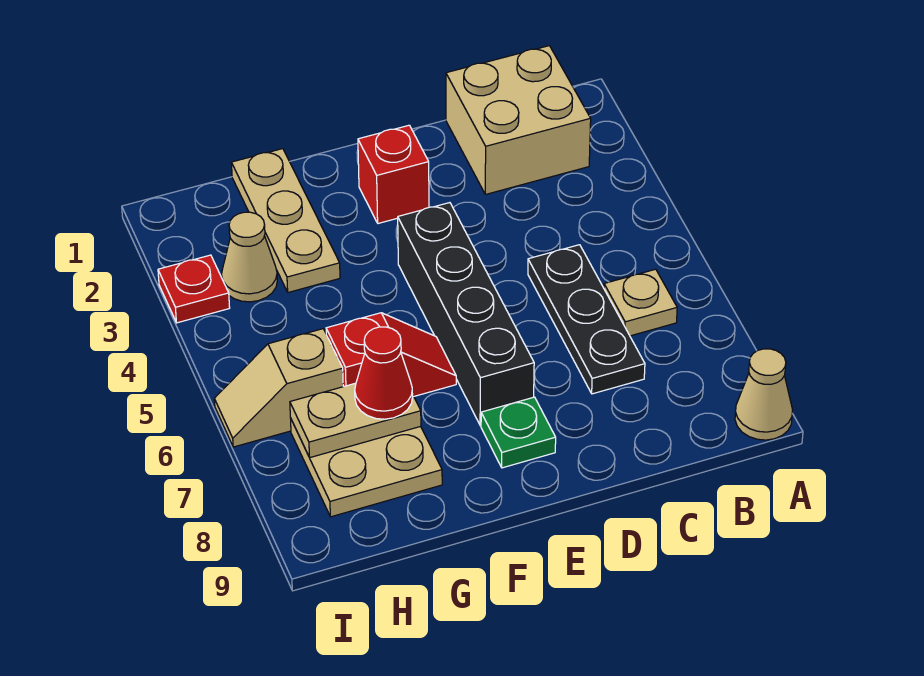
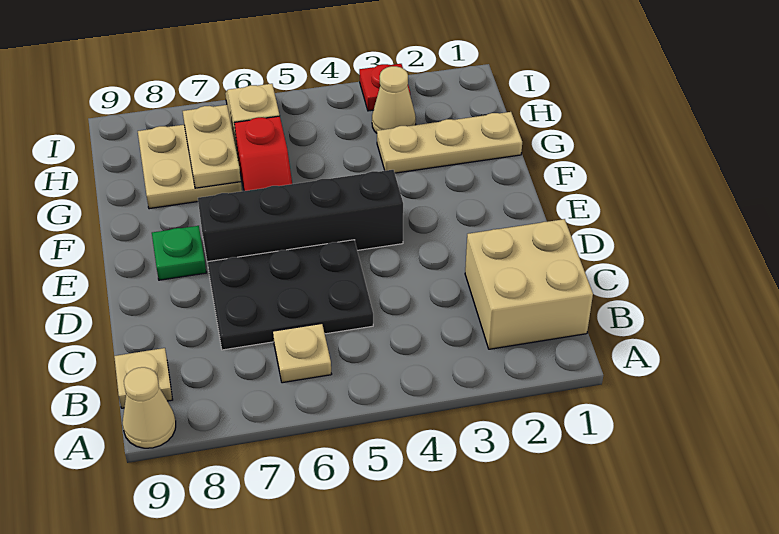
none -> tan 1x1 plate [114,348,173,408]
black 1x3 plate [528,245,645,394] -> black 2x3 plate [207,240,373,350]
red 1x1 brick [358,125,429,223] -> none
red 1x1 cone [355,327,413,419] -> none

